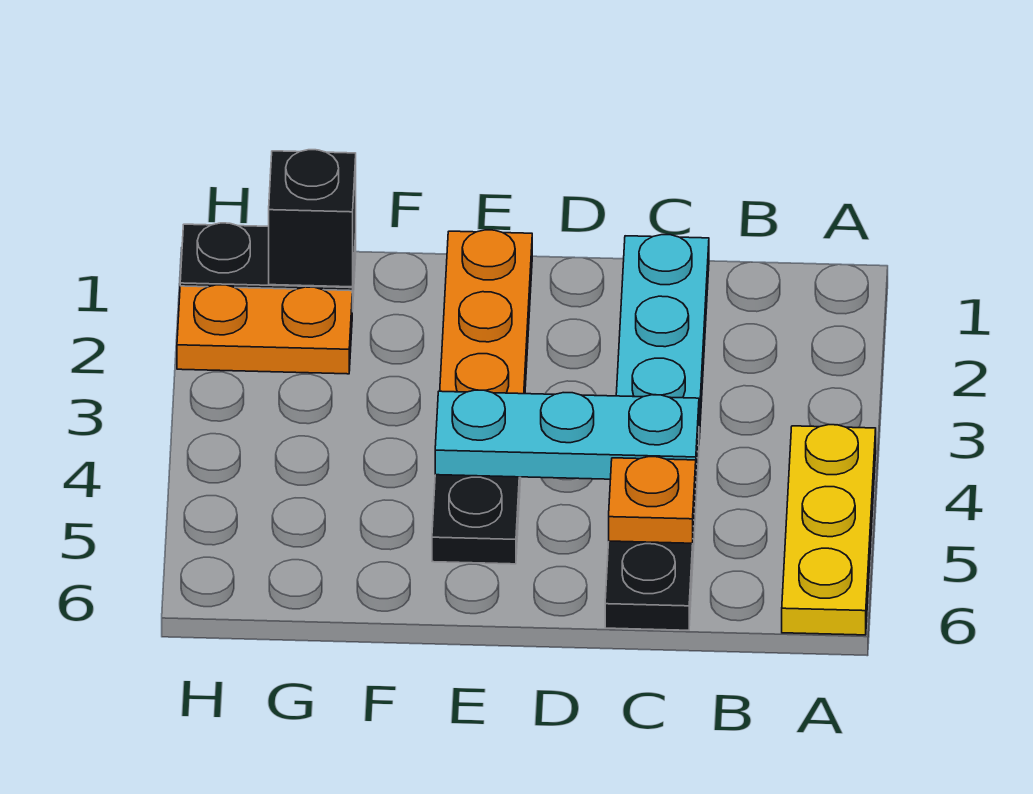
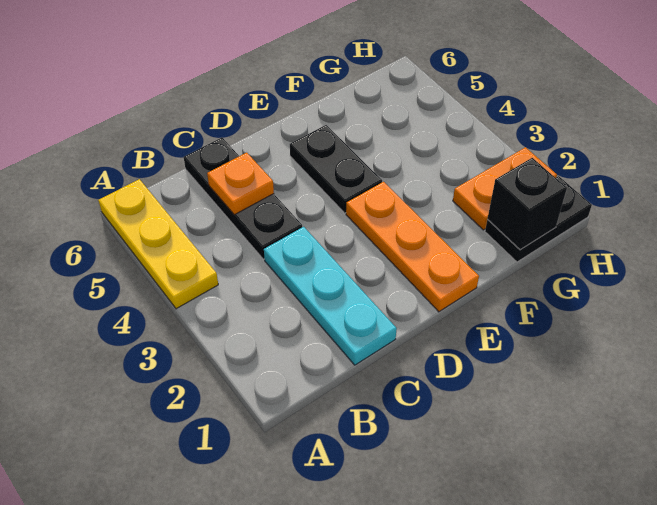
cyan 1x3 plate [435,390,699,479] -> none

